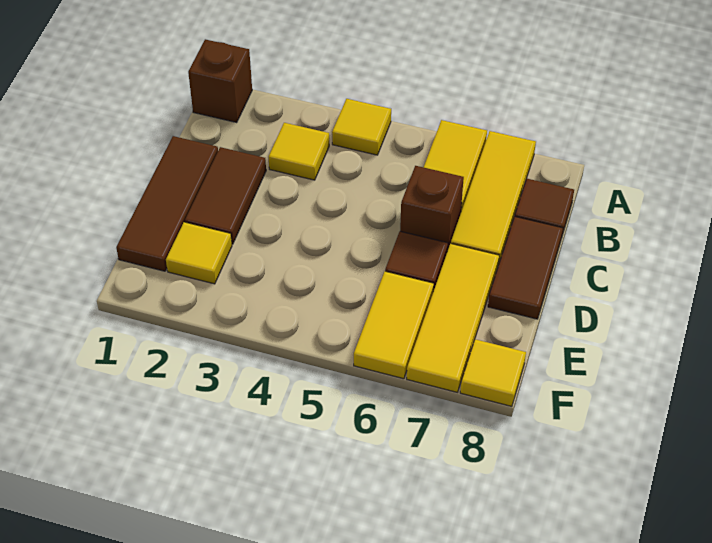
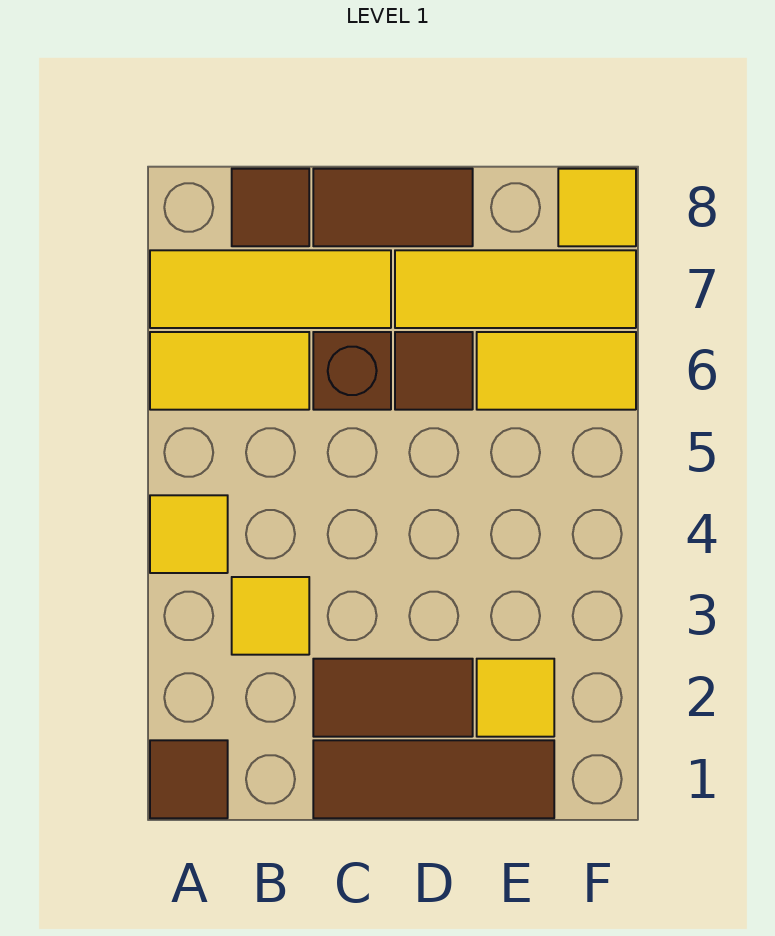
brown 1x1 brick [188,39,252,122] -> brown 1x1 tile [150,740,228,818]

